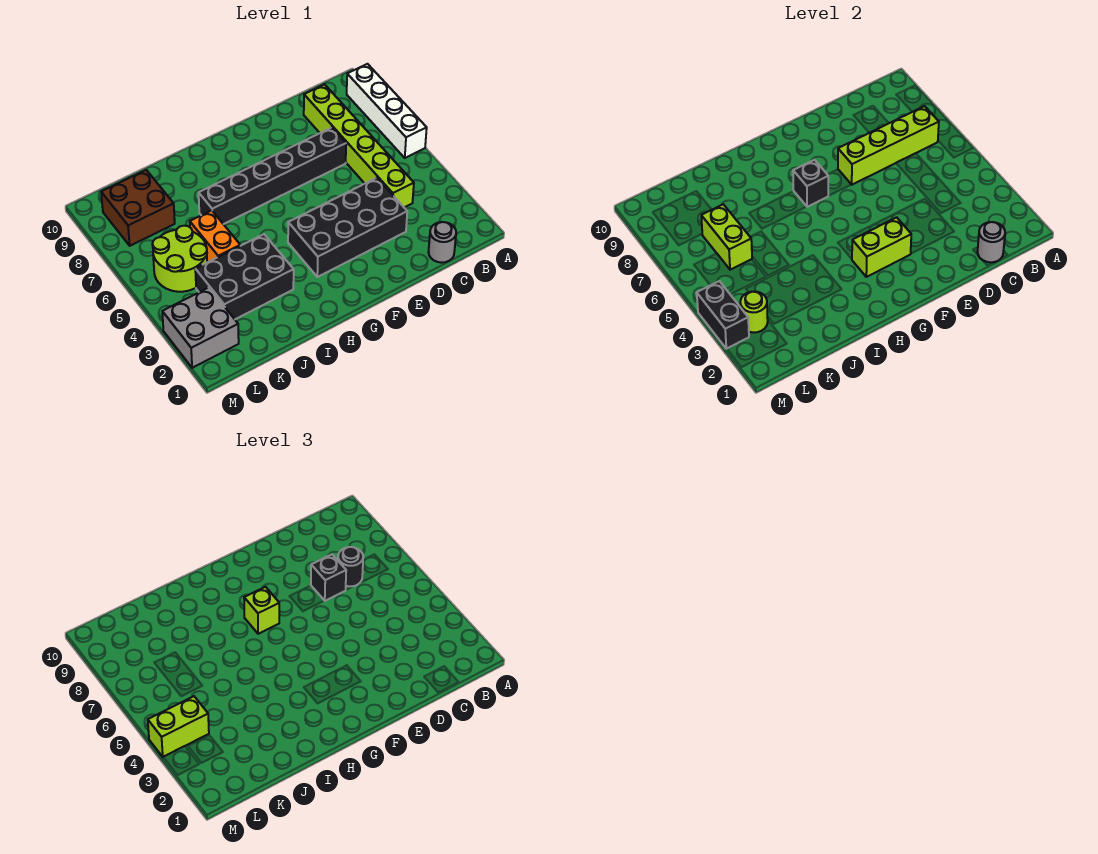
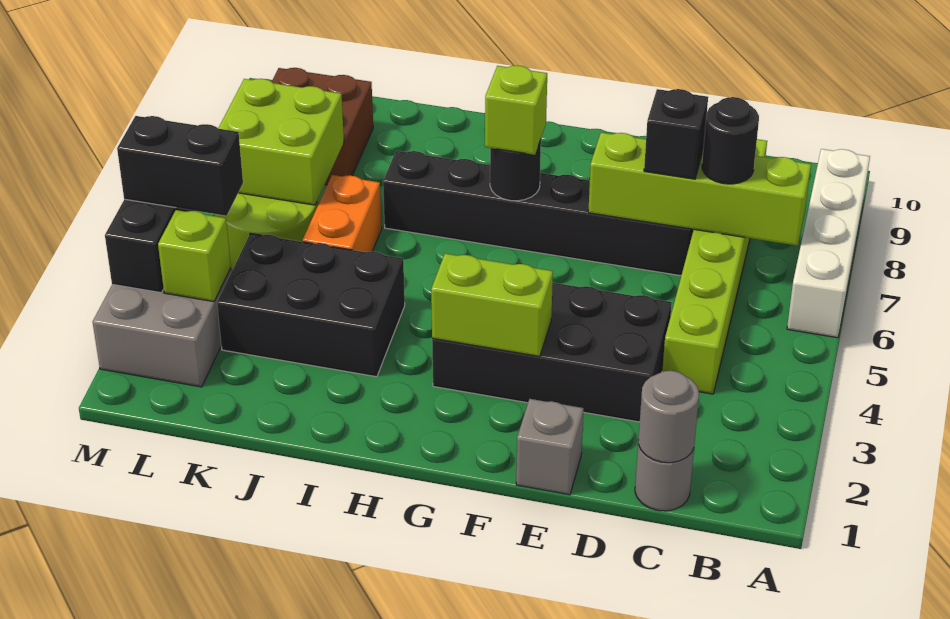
none -> grey 1x1 brick [516,399,584,495]
black 1x1 brick [793,160,828,207] -> black 1x1 round brick [490,139,541,201]
lime 1x2 brick [701,204,752,270] -> lime 2x2 brick [218,79,344,205]
lime 1x1 round brick [740,291,768,333] -> lime 1x1 brick [158,210,231,302]
lime 1x2 brick [148,696,209,757] -> black 1x2 brick [117,116,243,216]

